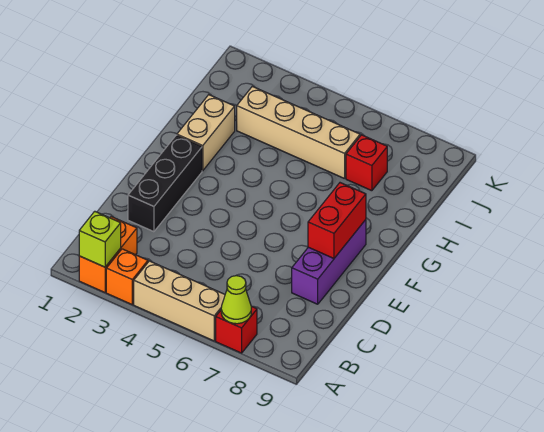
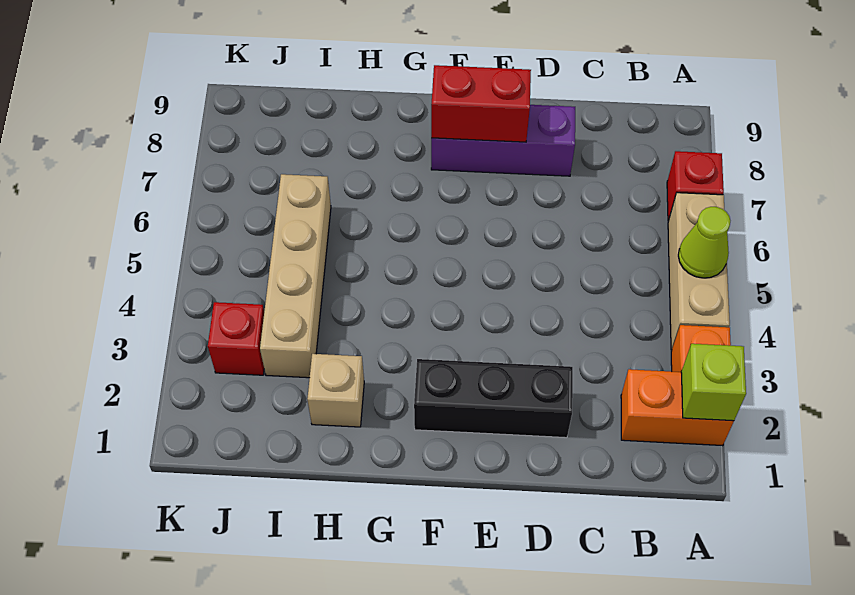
lime 1x1 cone [221,276,251,324] -> lime 1x1 cone moved to [678,207,730,278]
tan 1x2 brick [177,95,235,171] -> tan 1x1 brick [307,354,364,427]
red 1x1 brick [346,135,387,191] -> red 1x1 brick moved to [208,302,264,375]

